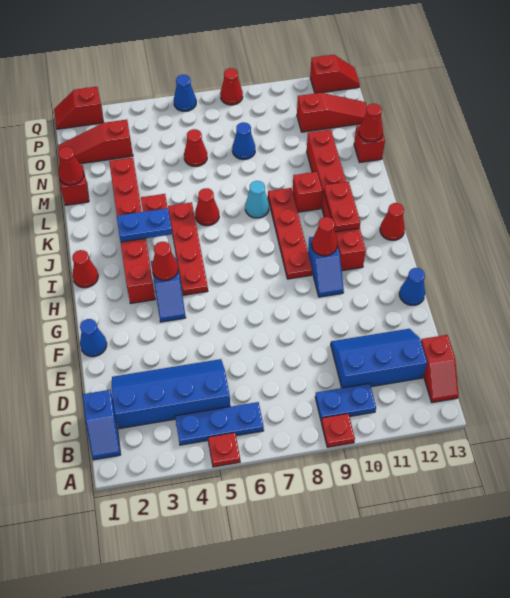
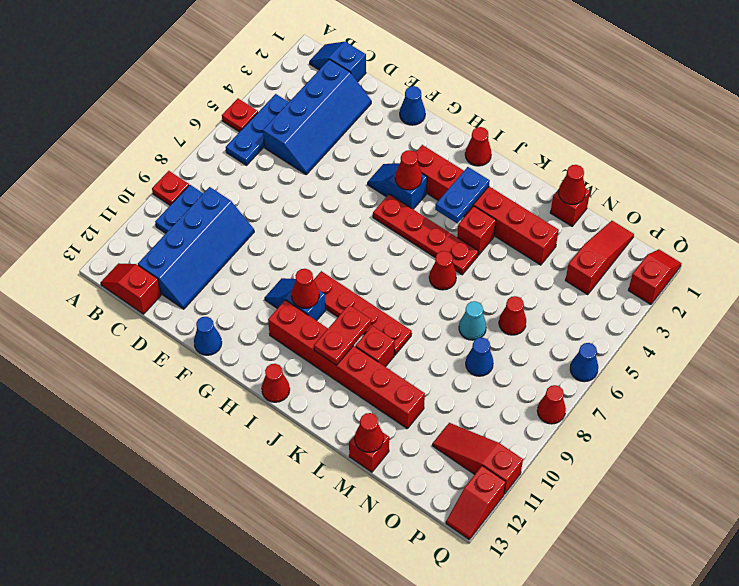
blue 2x3 slope [331,329,427,388] -> blue 2x4 slope [138,187,254,309]
red 1x2 plate [324,182,360,232] -> red 1x2 plate turned to [314,305,371,365]
cyan 1x1 cone [245,181,269,218] -> cyan 1x1 cone moved to [459,301,486,340]
red 1x3 slope [297,93,367,132] -> red 1x3 slope turned to [433,423,523,494]

